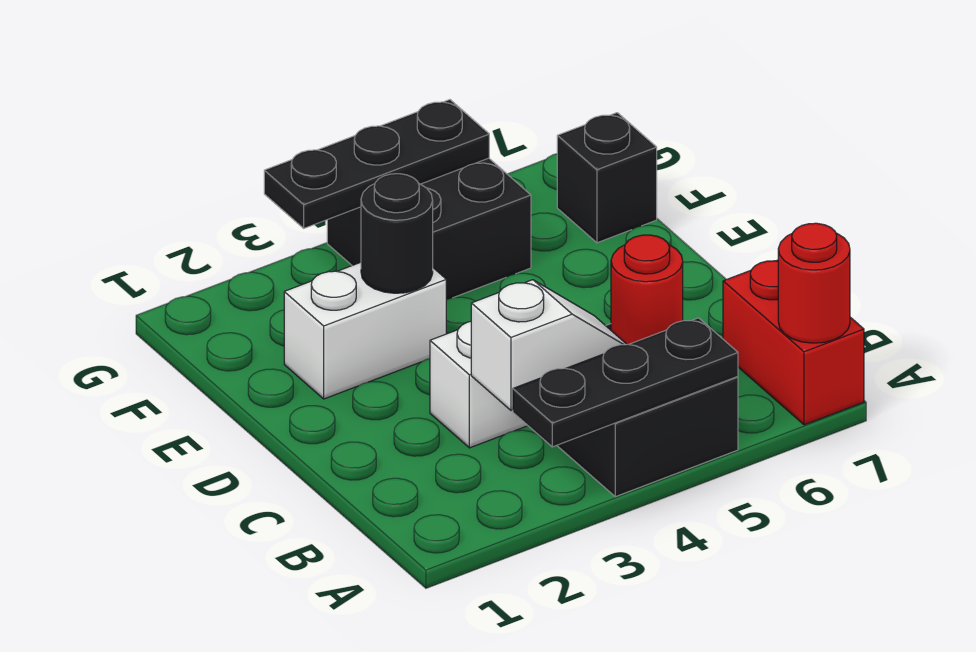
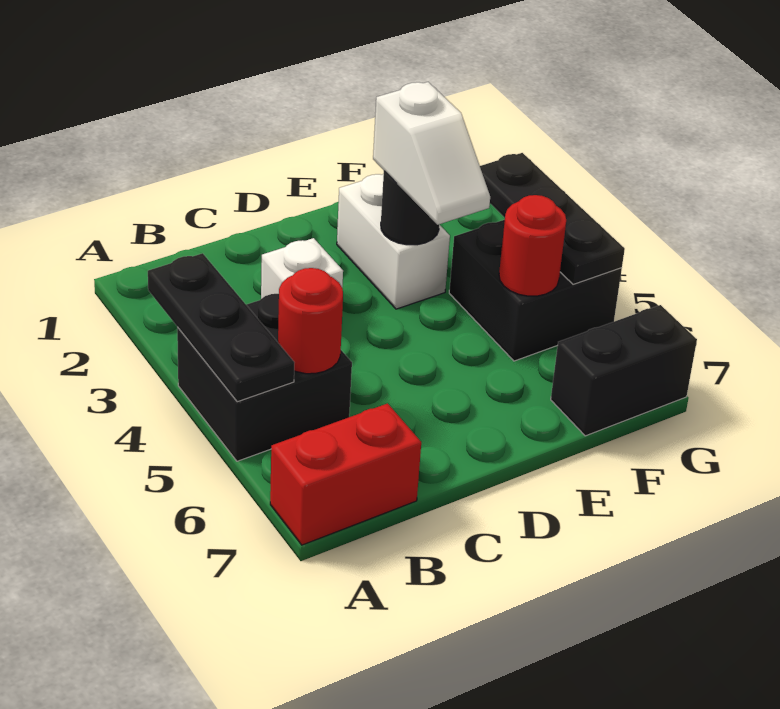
red 1x1 round brick [778,223,850,343] -> red 1x1 round brick moved to [499,195,566,296]
white 1x2 slope [471,280,627,410] -> white 1x2 slope moved to [373,82,490,225]
black 1x1 brick [557,113,657,243] -> black 1x2 brick [551,305,697,436]

